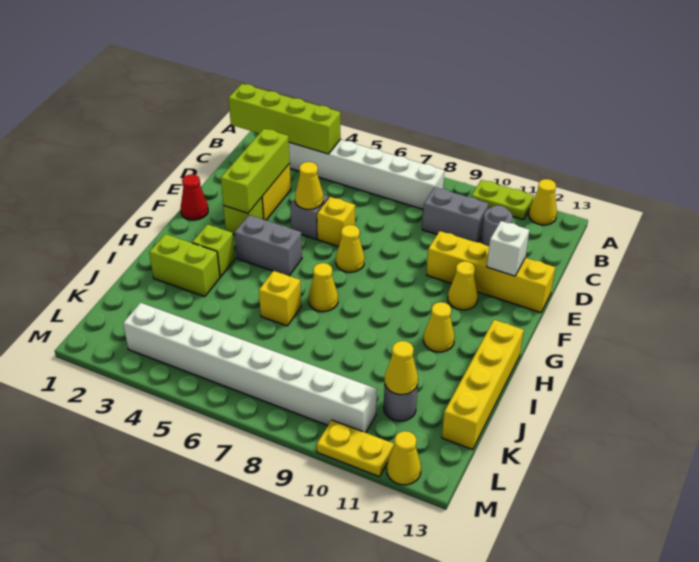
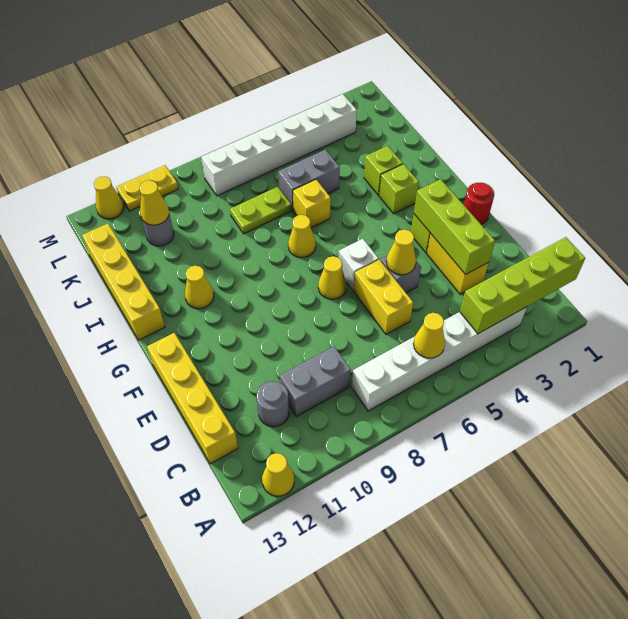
lime 1x2 plate [471,180,534,220] -> lime 1x2 plate moved to [230,187,292,234]
yellow 1x1 brick [317,197,355,247] -> yellow 1x2 brick [354,260,413,334]
yellow 1x4 brick [427,231,555,313] -> yellow 1x4 brick turned to [147,333,238,464]
white 1x1 brick [487,221,529,276] -> white 1x1 brick moved to [339,239,379,291]
red 1x1 cone [180,174,208,220] -> red 1x1 round brick [464,182,494,224]
yellow 1x1 cone [448,261,478,310] -> yellow 1x1 cone moved to [413,313,445,358]
grey 1x2 brick [235,215,302,276] -> grey 1x2 brick moved to [278,150,340,210]
lime 1x2 brick [149,234,220,297] -> lime 1x1 brick [364,146,403,195]
white 1x8 brick [123,303,377,433] -> white 1x6 brick [201,94,357,196]

